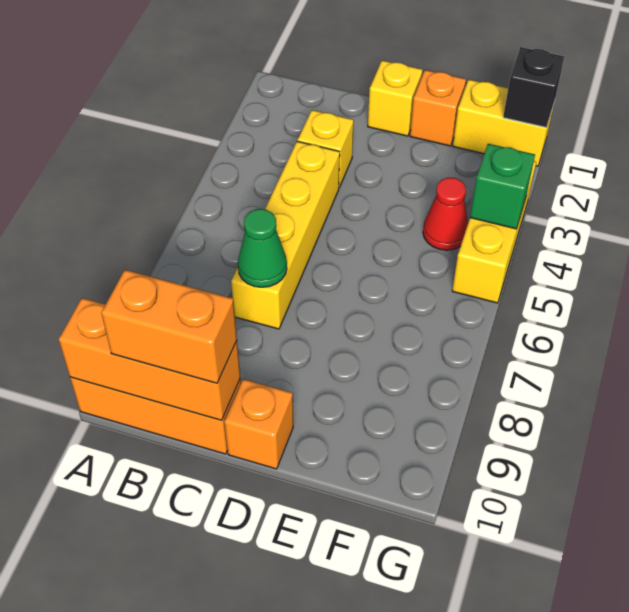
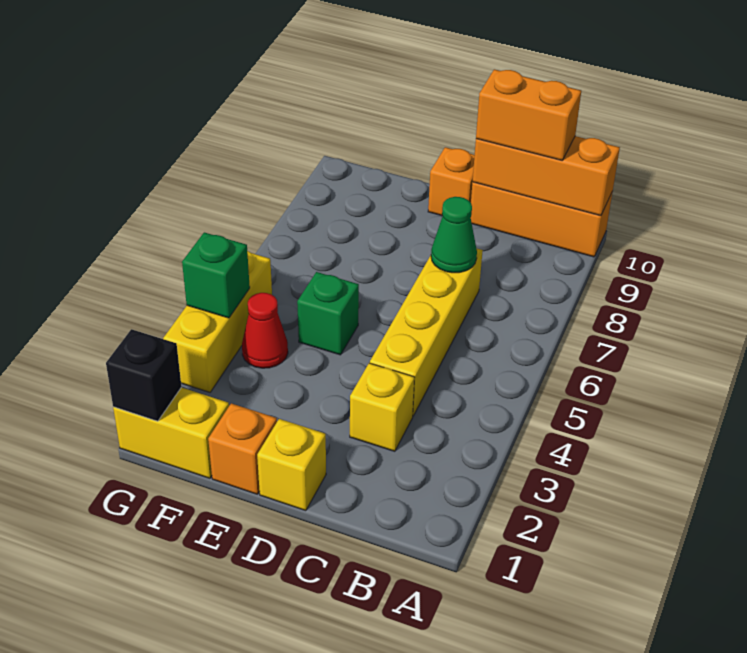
none -> green 1x1 brick [297,272,359,355]

